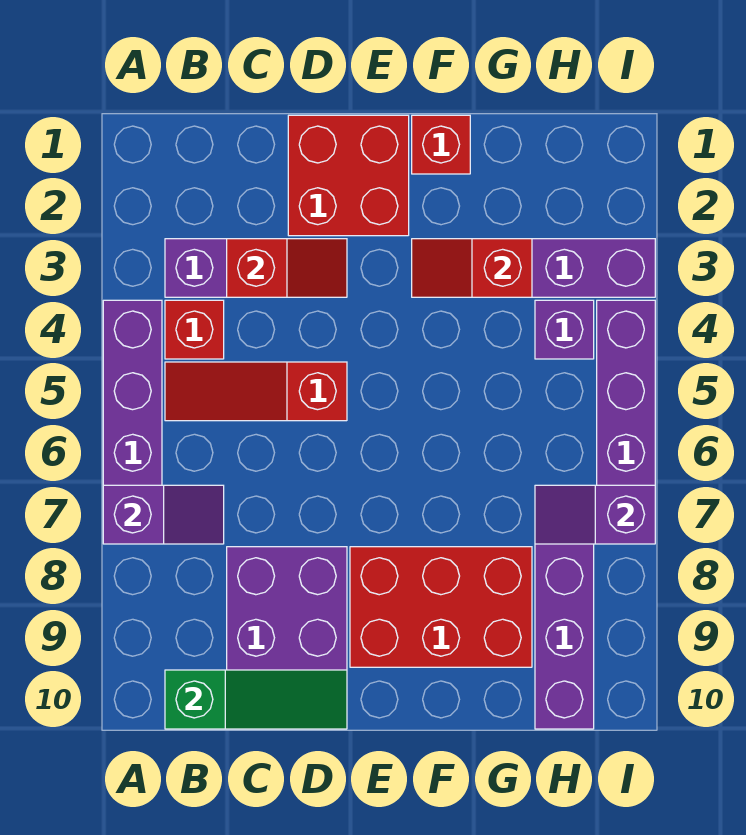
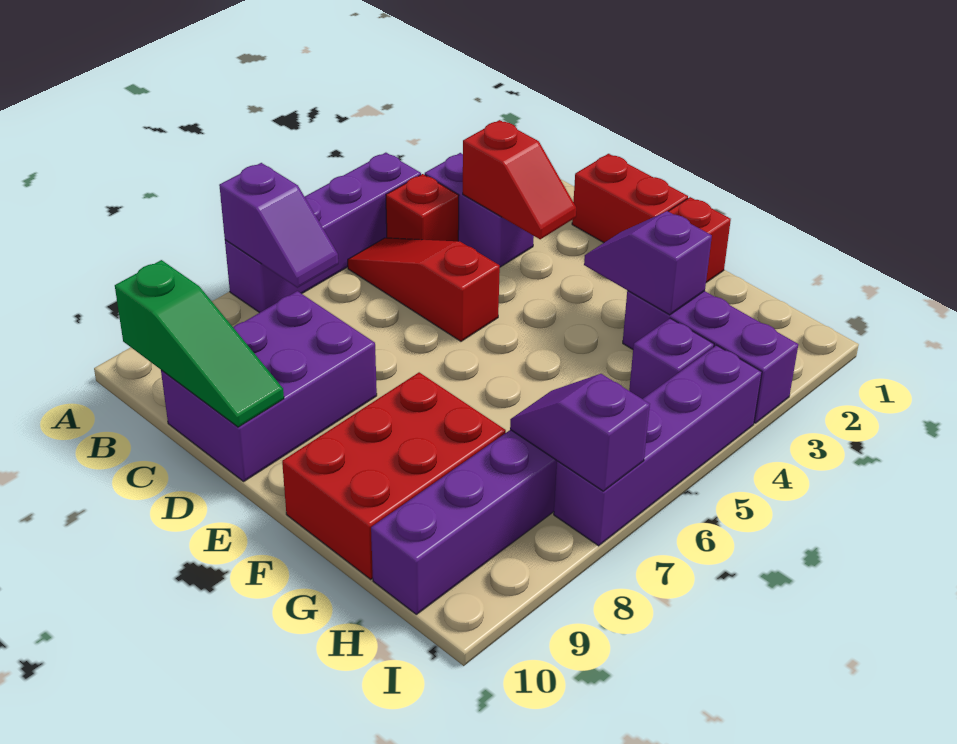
red 2x2 brick [288,115,409,236] -> red 1x2 brick [572,154,688,243]
red 2x3 brick [350,547,532,667] -> red 2x3 brick turned to [282,372,506,579]
red 1x2 slope [412,239,532,297] -> purple 1x2 slope [584,211,712,315]

